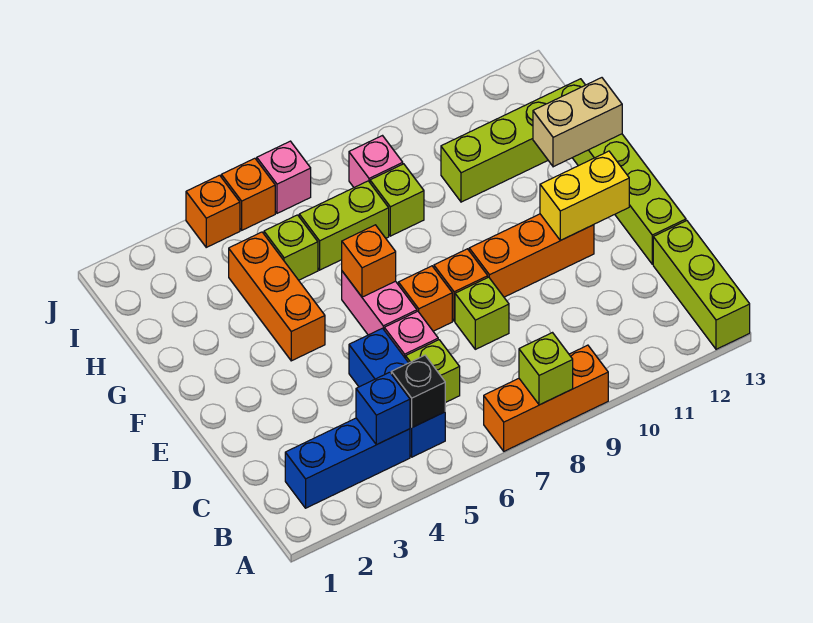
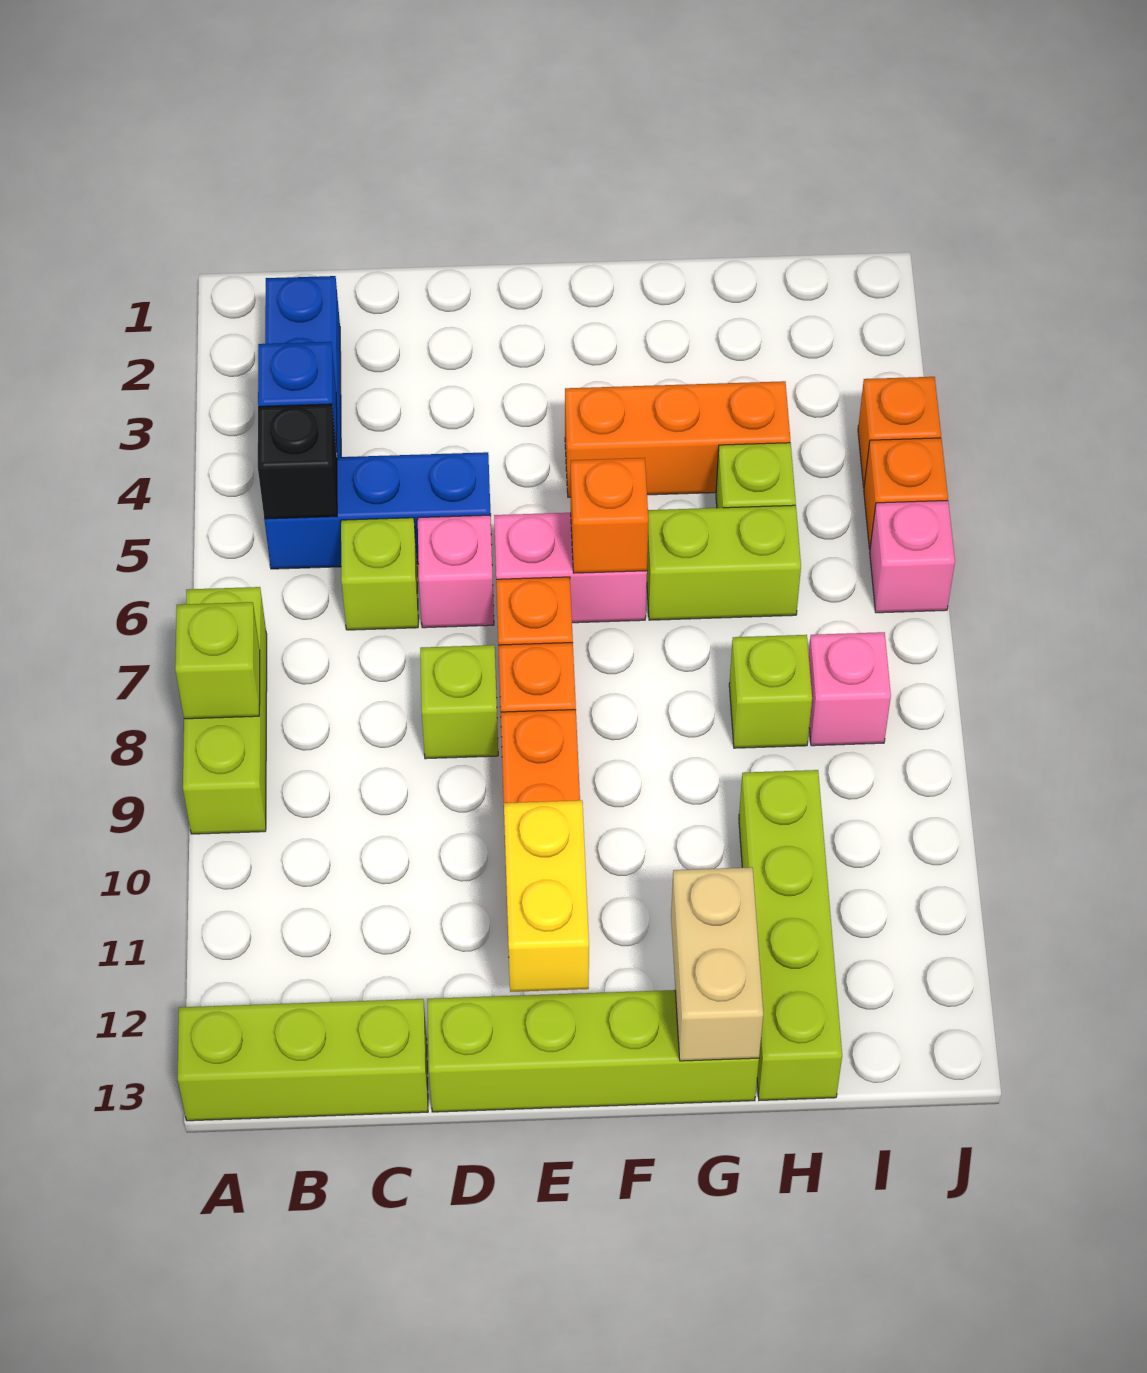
orange 1x3 brick [484,345,608,451] -> lime 1x3 brick [183,587,267,834]
lime 1x2 brick [299,181,389,270] -> lime 1x2 brick turned to [647,505,801,620]

